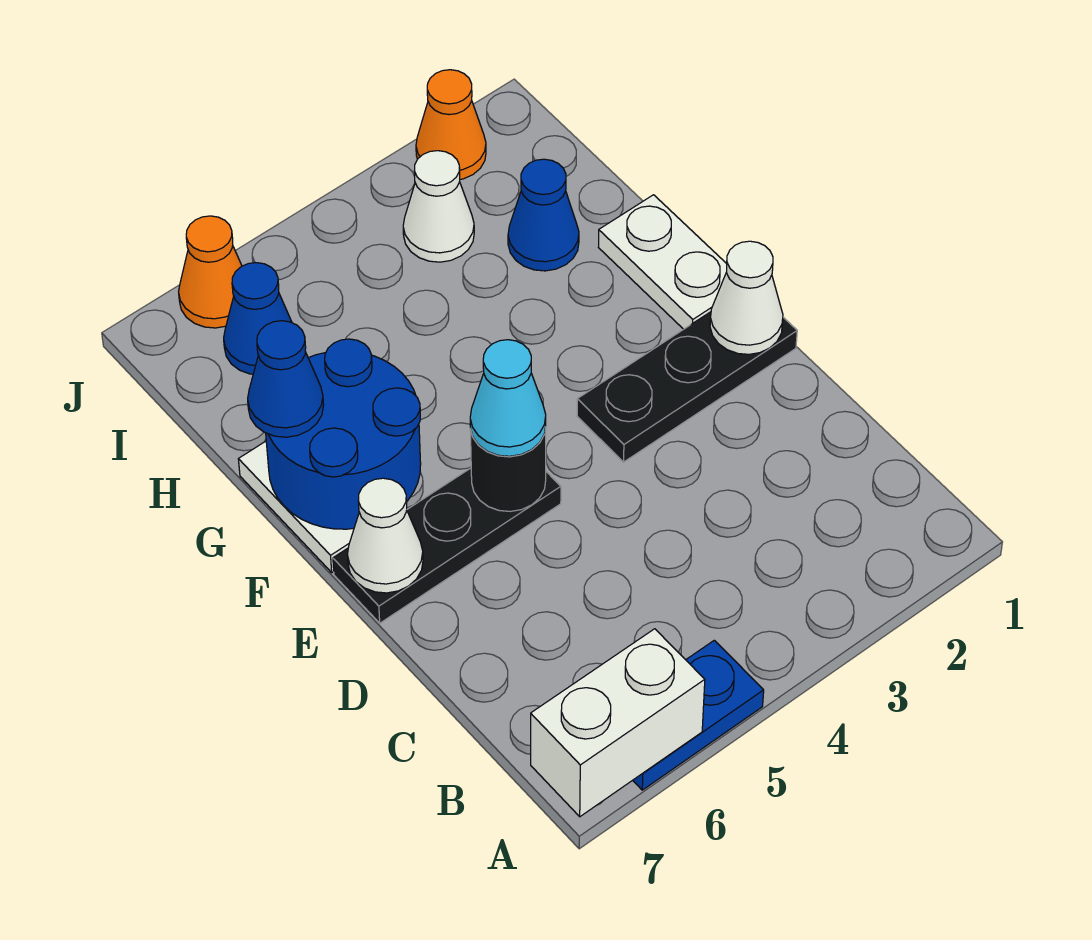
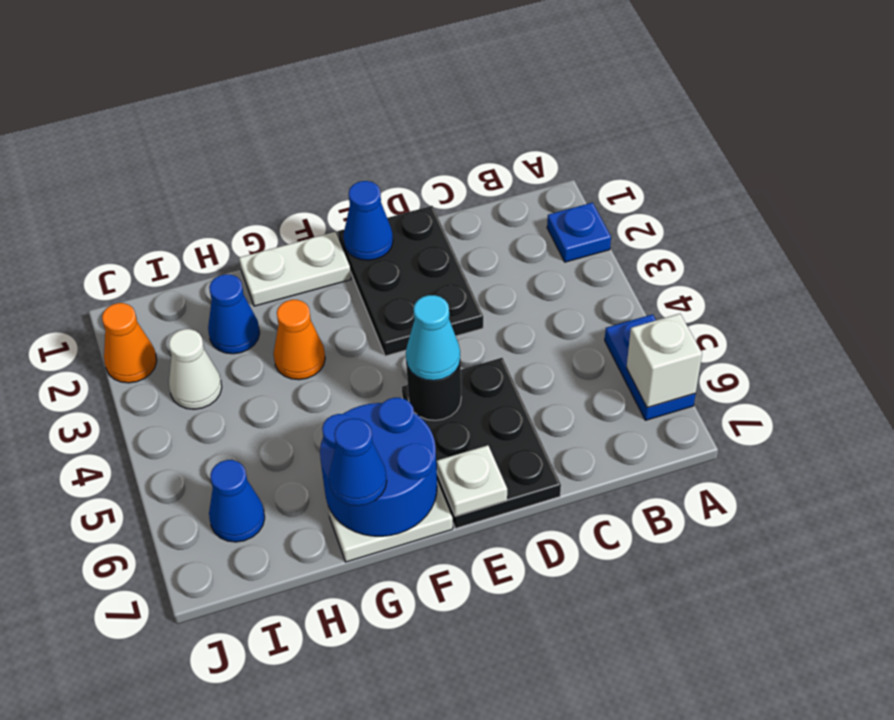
none -> blue 1x1 plate [547,203,611,262]
white 1x2 brick [531,629,705,817] -> white 1x1 brick [627,314,702,408]
black 1x3 plate [577,312,797,462] -> black 2x3 plate [338,206,483,356]
white 1x1 cone [710,241,783,354] -> blue 1x1 cone [343,181,393,260]
black 1x3 plate [333,468,561,623] -> black 2x3 plate [402,358,561,528]
white 1x1 cone [347,478,423,593] -> white 1x1 plate [437,445,507,516]
orange 1x1 cone [179,216,242,328] -> orange 1x1 cone moved to [273,300,325,380]

